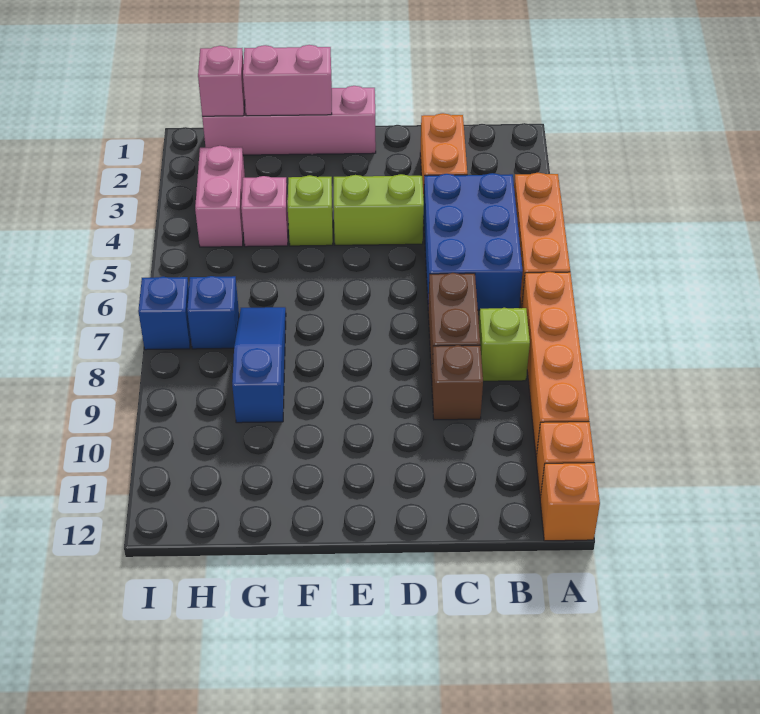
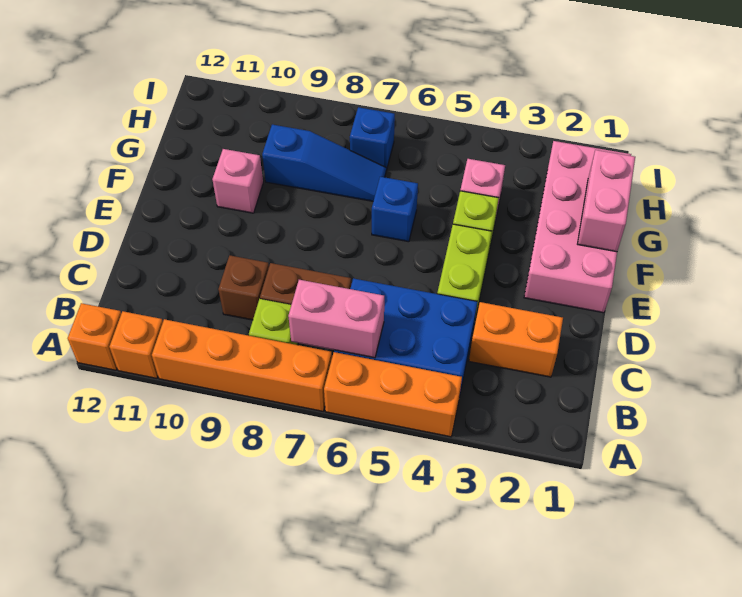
pink 1x4 brick [202,86,376,155] -> pink 2x4 brick [524,141,631,313]
pink 1x1 brick [198,46,245,116] -> pink 1x1 brick moved to [212,149,263,213]
pink 1x2 brick [195,146,245,247] -> pink 1x2 brick moved to [288,280,384,358]
blue 1x1 brick [138,277,191,350] -> blue 1x1 brick moved to [372,177,418,242]

